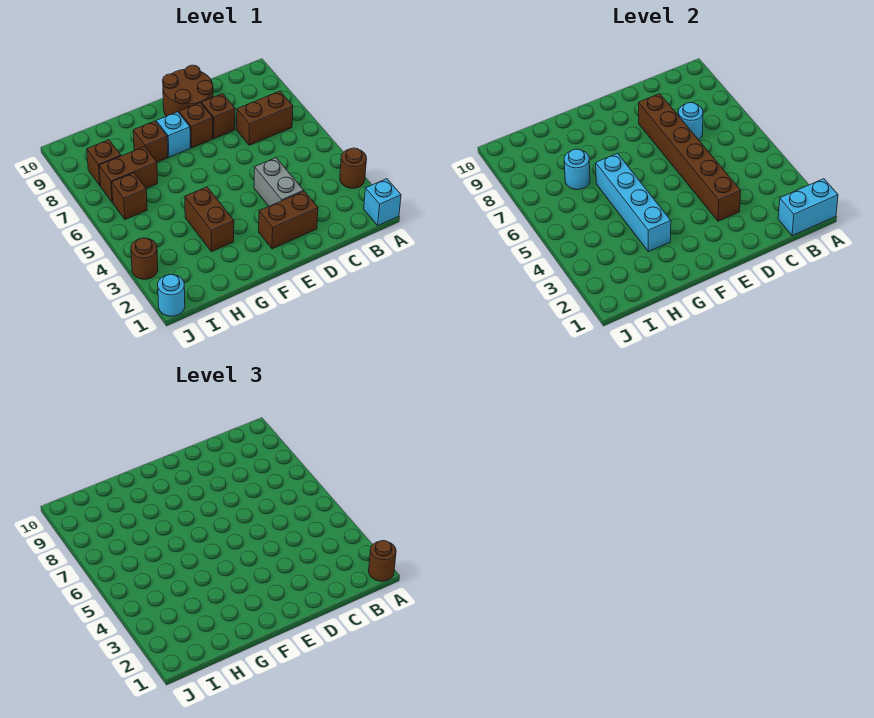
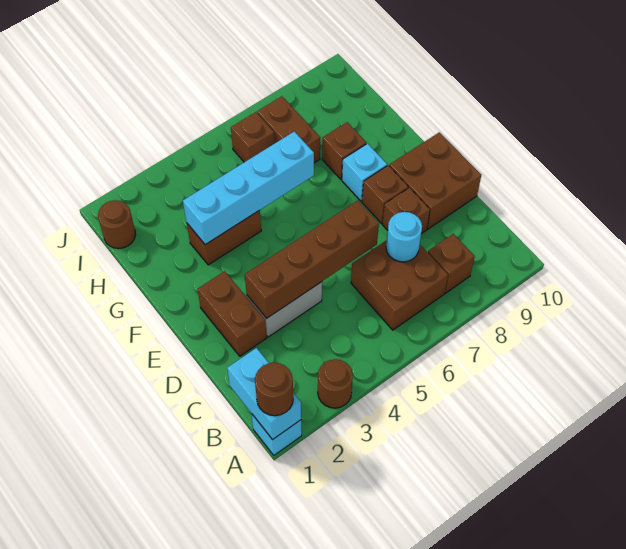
brown 1x2 brick [237,91,293,145] -> brown 2x2 brick [351,240,448,330]
brown 1x6 brick [639,94,741,221] -> brown 1x4 brick [245,201,379,318]
brown 2x2 round brick [163,65,213,116] -> brown 2x2 brick [389,132,481,229]
cyan 1x1 round brick [564,149,590,190] -> none
brown 1x1 brick [87,140,121,185] -> brown 1x1 brick moved to [428,234,475,293]
cyan 1x1 round brick [158,274,185,316] -> none
brown 1x1 round brick [131,238,158,279] -> brown 1x1 round brick moved to [98,200,136,248]

